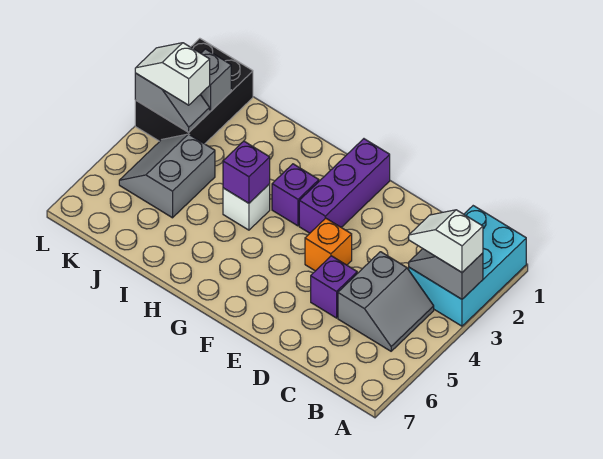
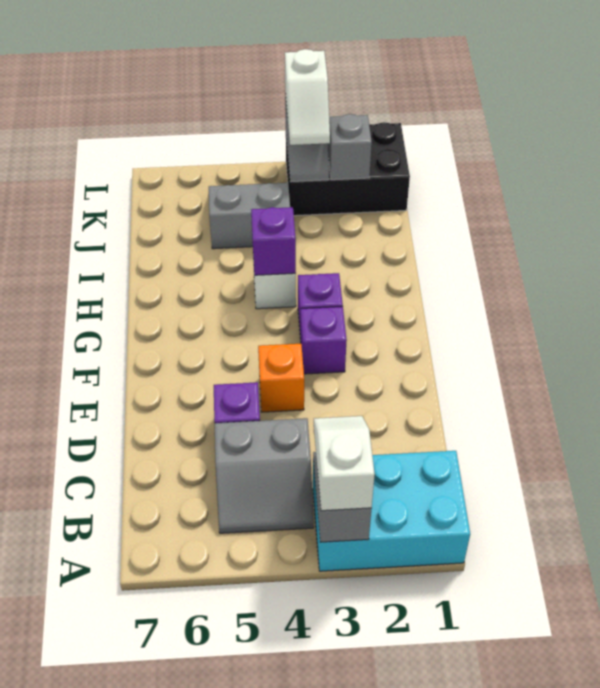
purple 1x3 brick [299,139,390,233] -> purple 1x1 brick [301,306,347,374]
white 1x2 slope [135,43,210,105] -> white 1x2 slope turned to [285,49,330,145]

